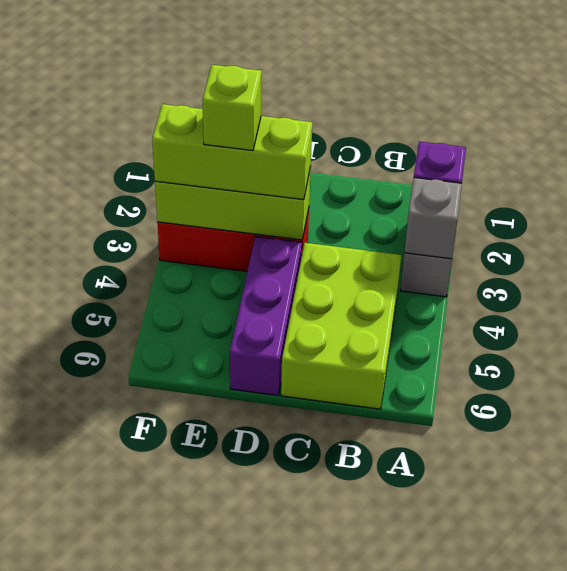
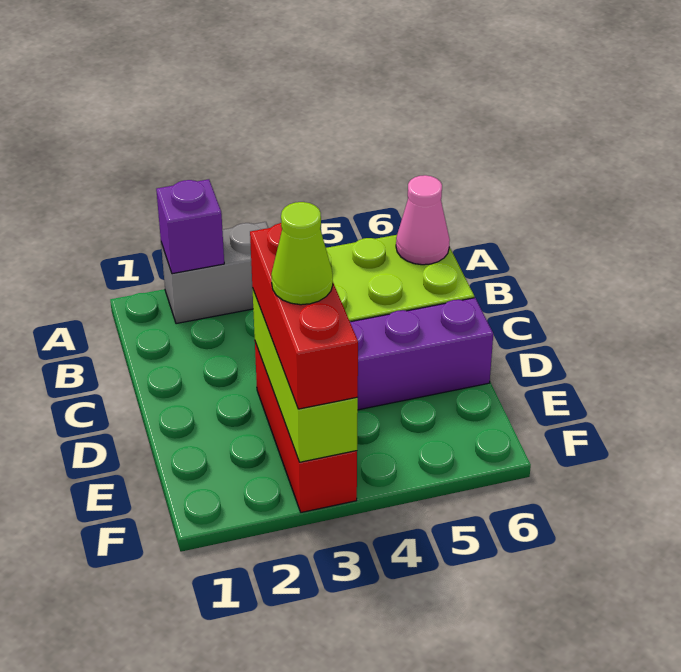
grey 1x1 brick [404,178,462,259] -> none
none -> pink 1x1 cone [396,175,450,265]
lime 1x3 brick [152,104,312,200] -> red 1x3 brick [250,223,358,409]
lime 1x1 brick [202,65,262,151] -> lime 1x1 cone [271,202,333,305]

